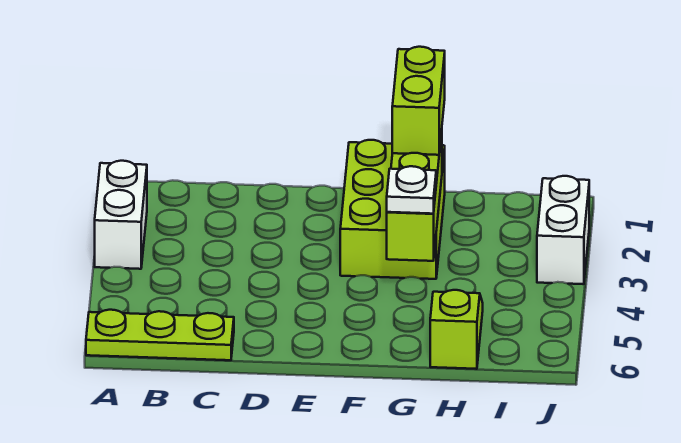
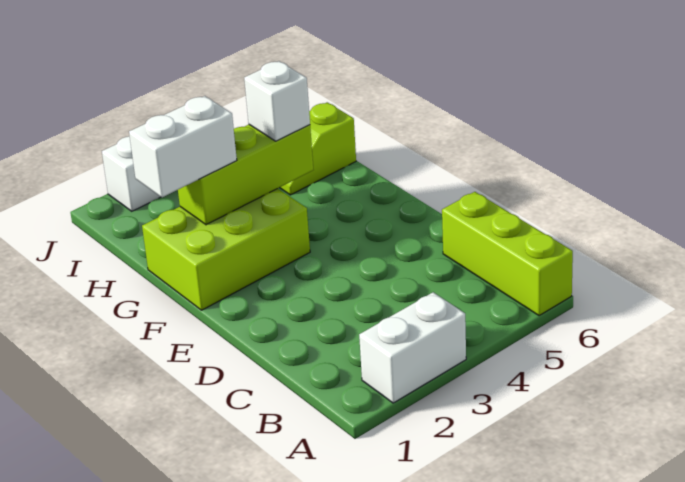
lime 1x3 plate [86,310,234,360] -> lime 1x3 brick [442,192,573,316]
lime 1x2 brick [392,47,445,155] -> white 1x2 brick [129,96,237,197]
white 1x1 plate [387,166,436,214] -> white 1x1 brick [244,61,310,141]

